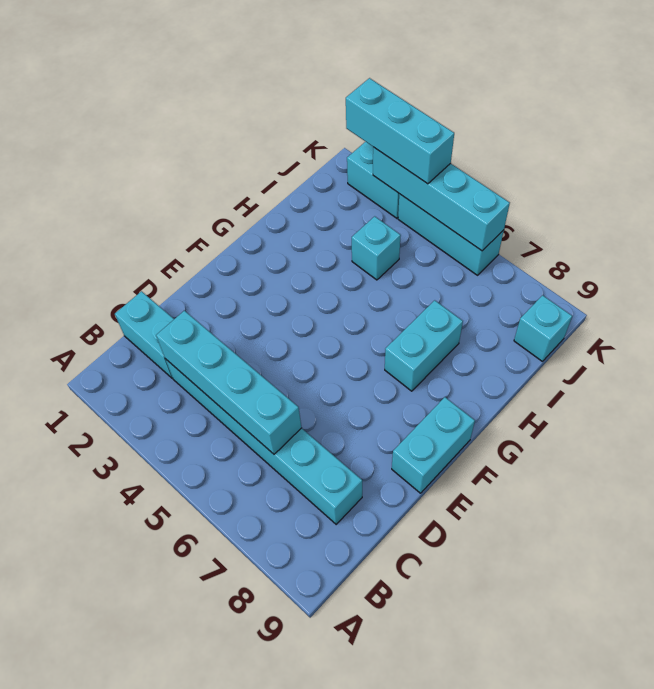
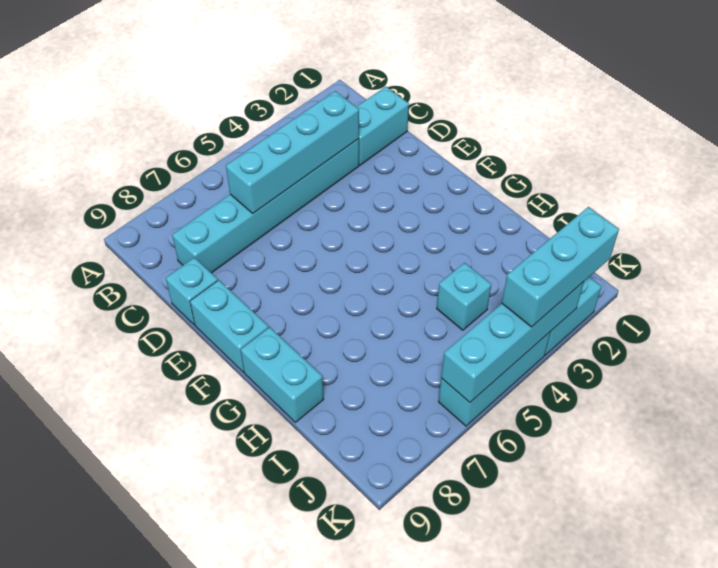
cyan 1x2 brick [385,300,463,391] -> cyan 1x2 brick moved to [241,327,324,422]
cyan 1x1 brick [514,295,572,362] -> cyan 1x1 brick moved to [166,258,218,325]

